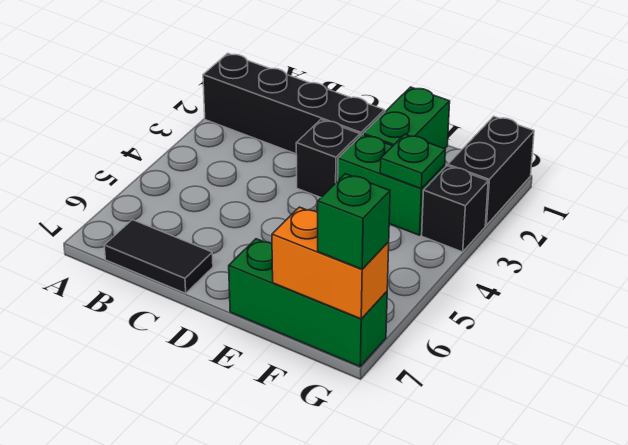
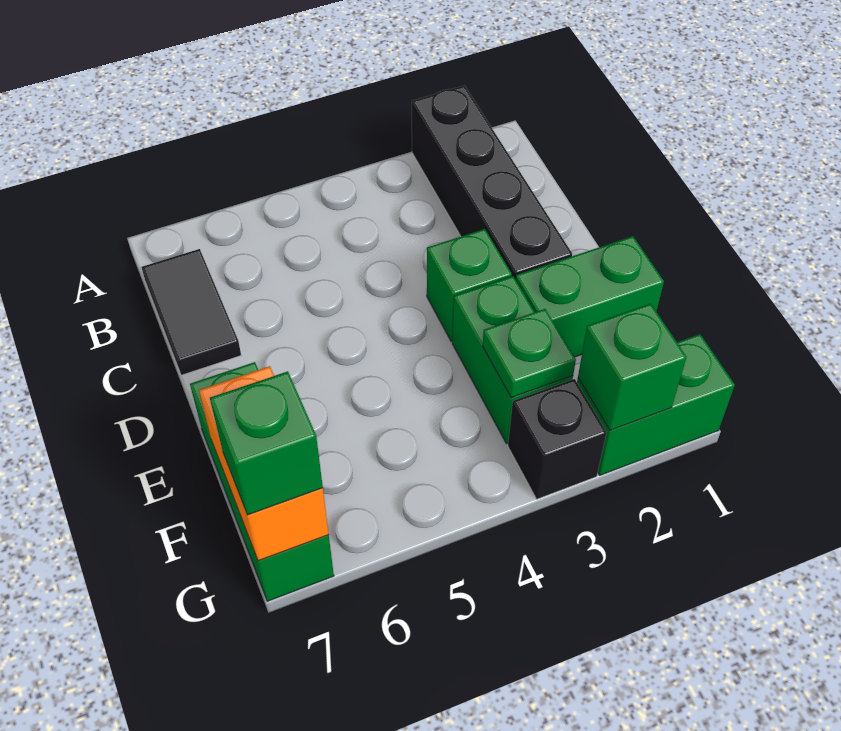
black 1x1 brick [296,120,360,197] -> green 1x1 brick [427,229,512,341]
black 1x2 brick [448,116,534,225] -> green 1x2 brick [577,334,735,475]
none -> green 1x1 brick [578,304,686,430]

